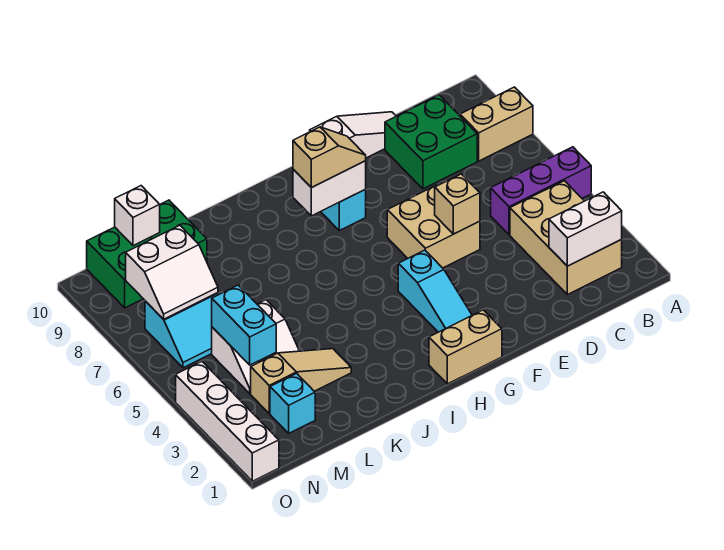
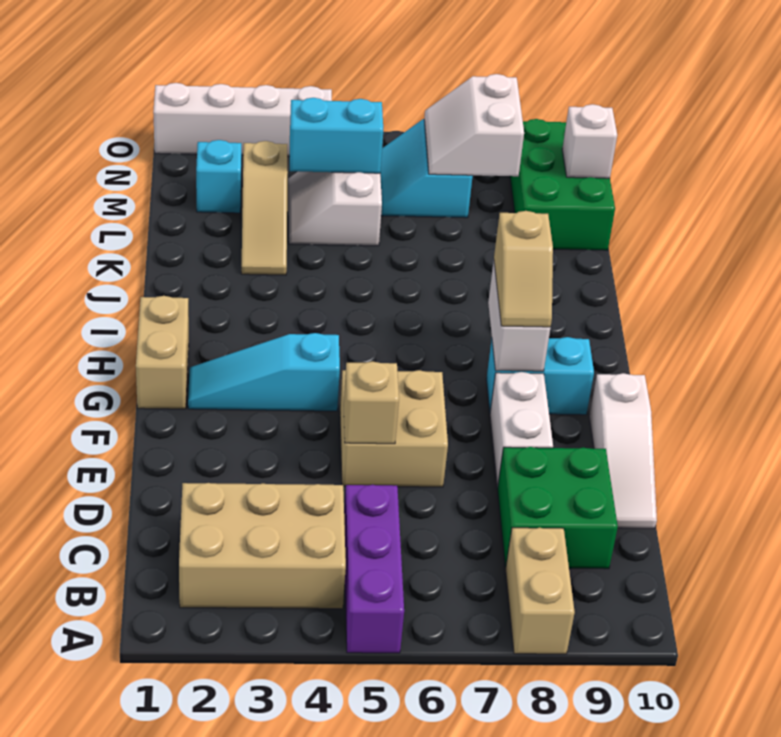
white 1x2 brick [549,192,622,266] -> white 1x2 brick moved to [490,372,553,487]

